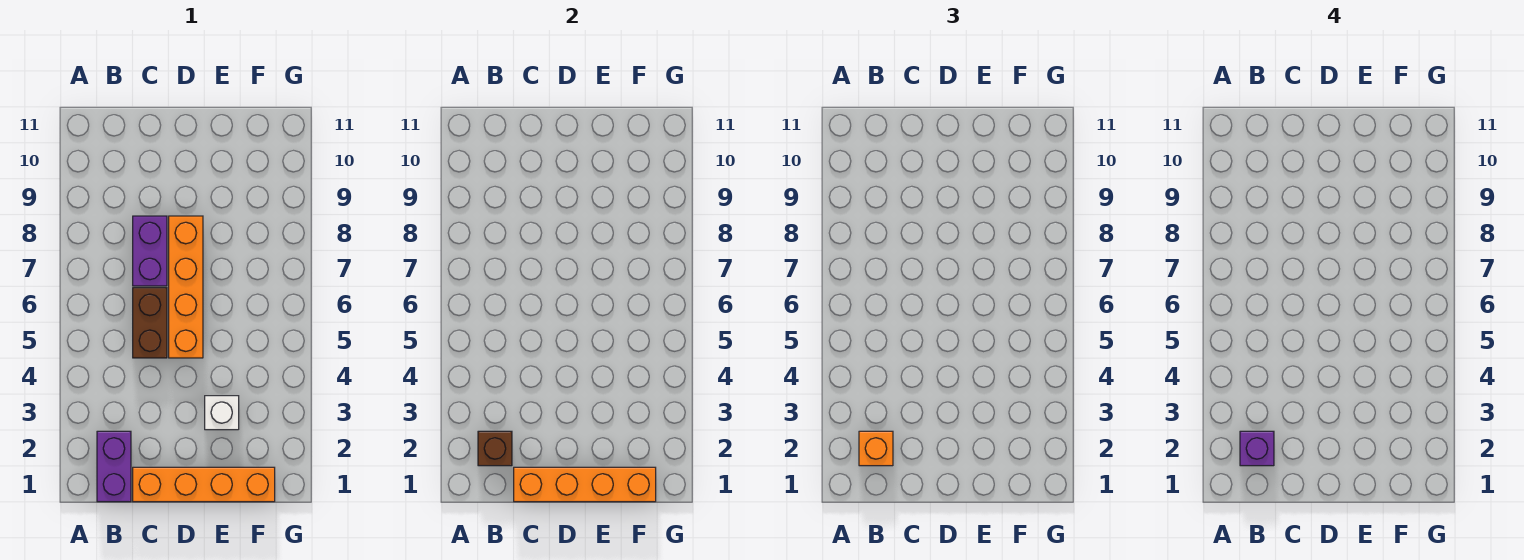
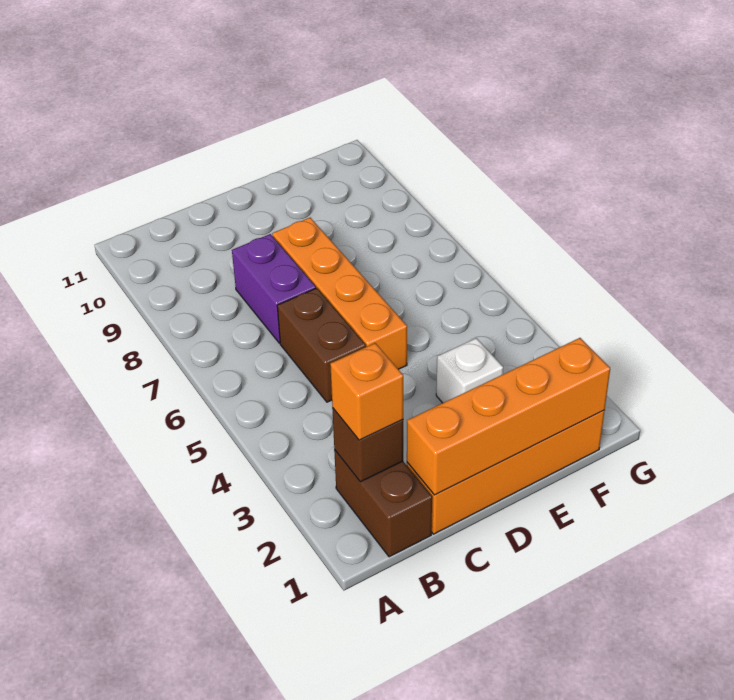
purple 1x2 brick [97,431,131,502] -> brown 1x2 brick [334,450,432,557]
purple 1x1 brick [1240,431,1274,466] -> none

